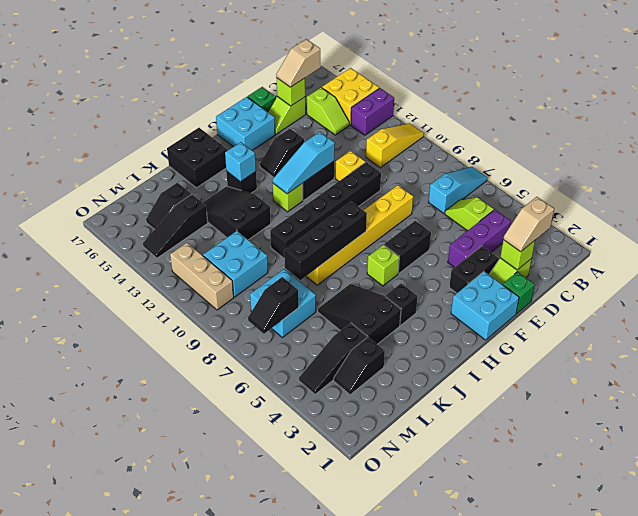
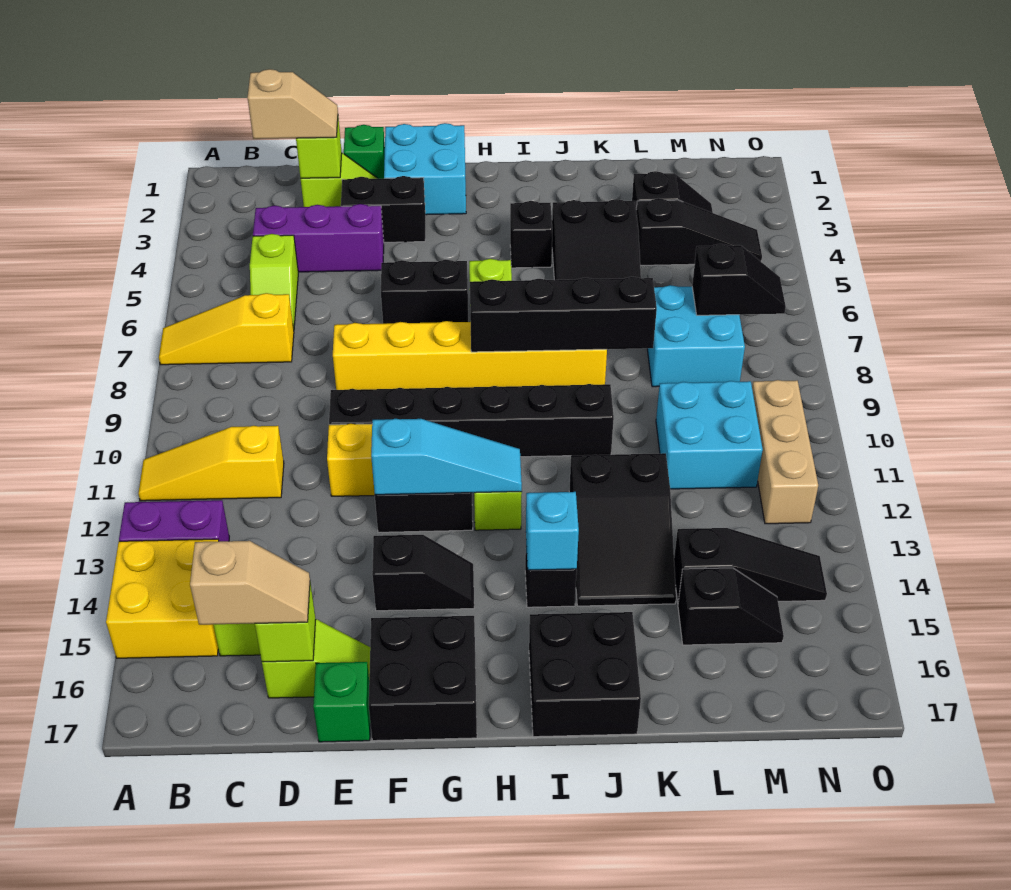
cyan 1x3 slope [428,167,487,213] -> yellow 1x3 slope [159,293,294,365]
cyan 2x2 brick [216,97,275,150] -> black 2x2 brick [369,616,477,741]

